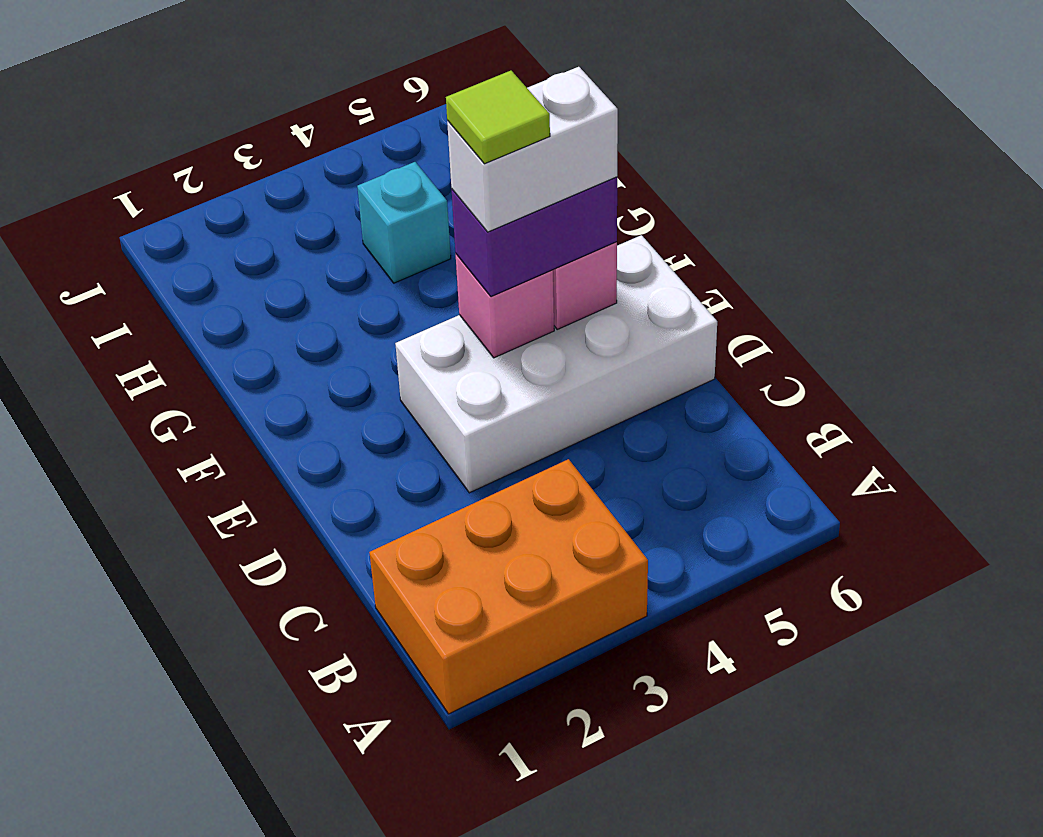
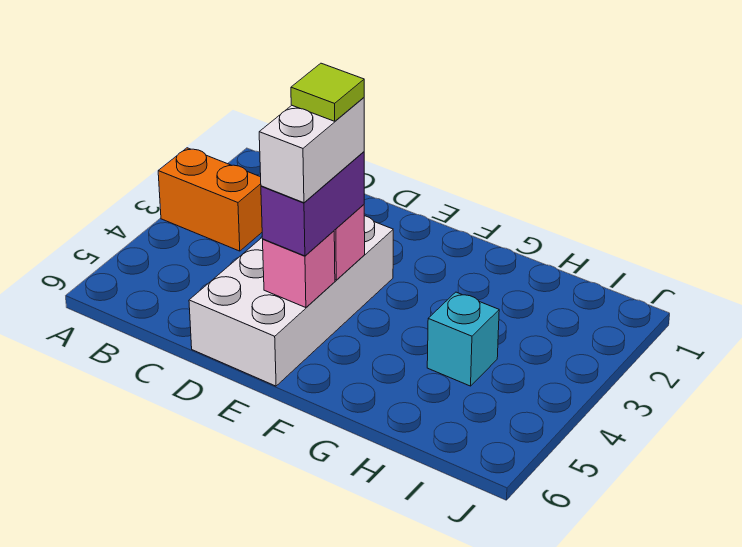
orange 2x3 brick [369,459,648,714] -> orange 1x2 brick [158,148,262,251]

